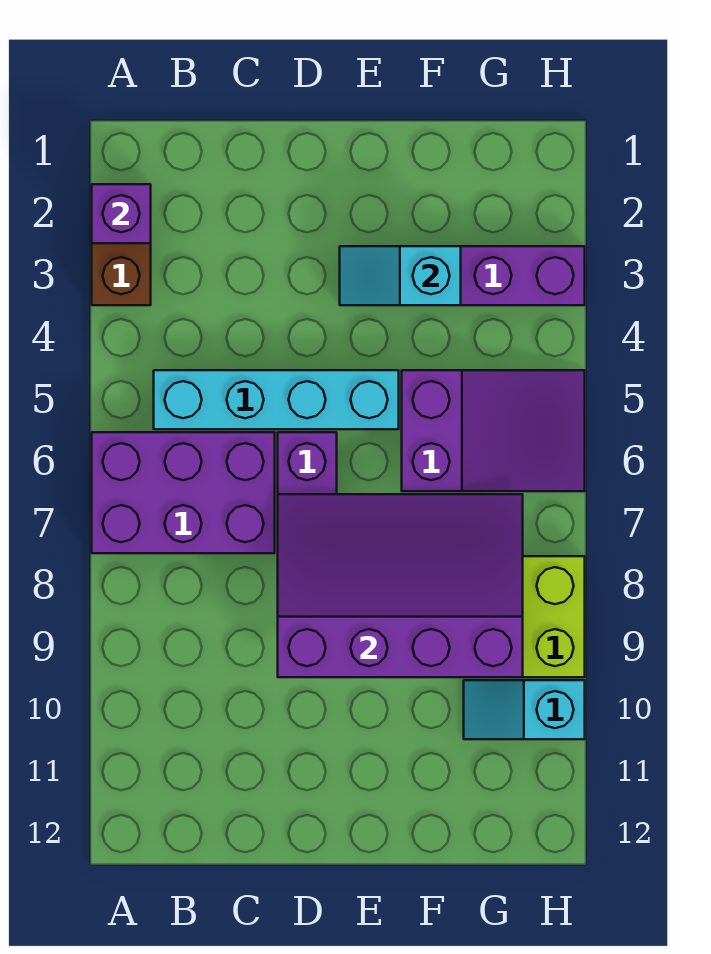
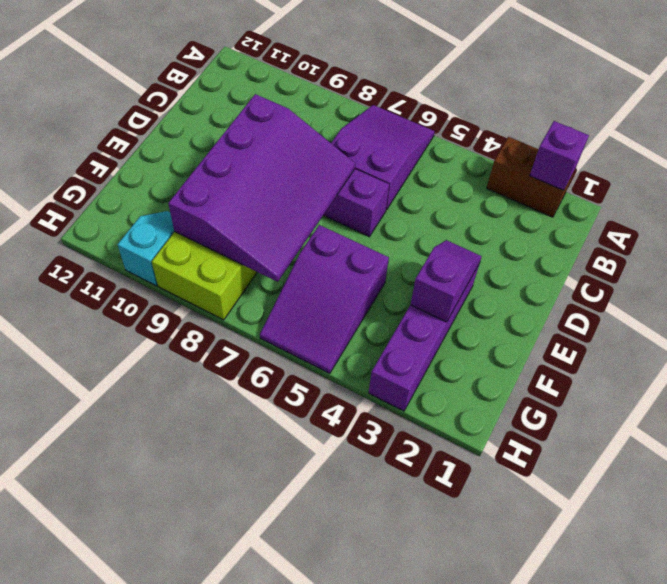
purple 2x3 brick [92,432,275,553] -> purple 2x3 slope [331,105,435,210]
cyan 1x4 brick [154,370,399,429] -> none
cyan 1x2 slope [340,246,461,305] -> purple 1x2 slope [410,240,482,322]

